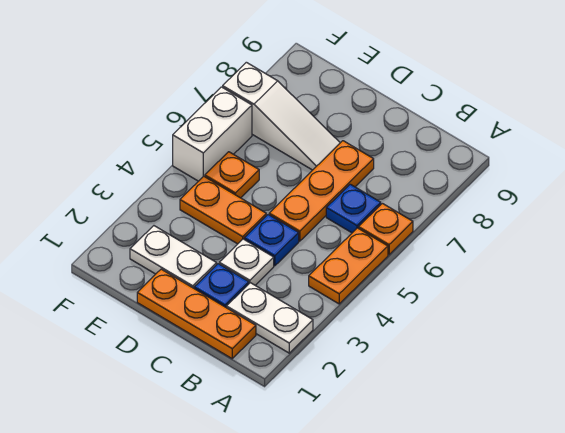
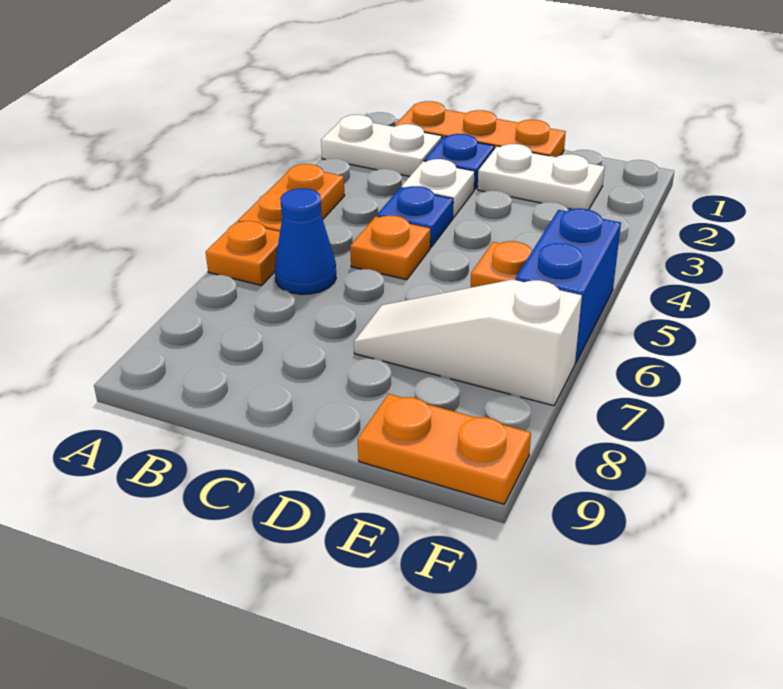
blue 1x1 plate [326,184,381,233] -> blue 1x1 cone [275,188,336,294]
orange 1x3 plate [269,141,374,241] -> orange 1x1 plate [350,215,430,280]
orange 1x2 plate [180,176,266,244] -> orange 1x2 plate moved to [358,394,531,504]
white 1x2 brick [173,87,252,181] -> blue 1x2 brick [515,209,621,363]

